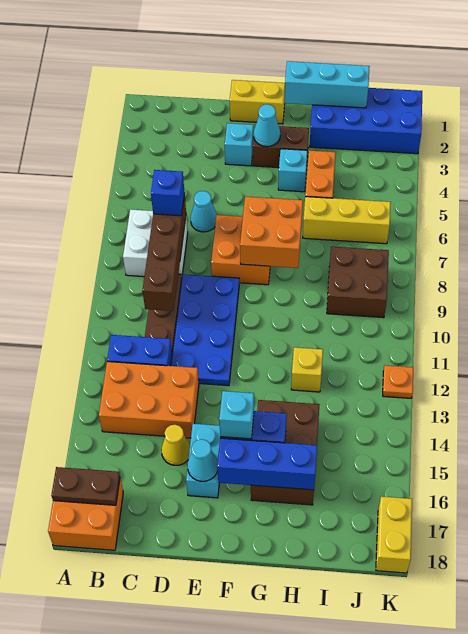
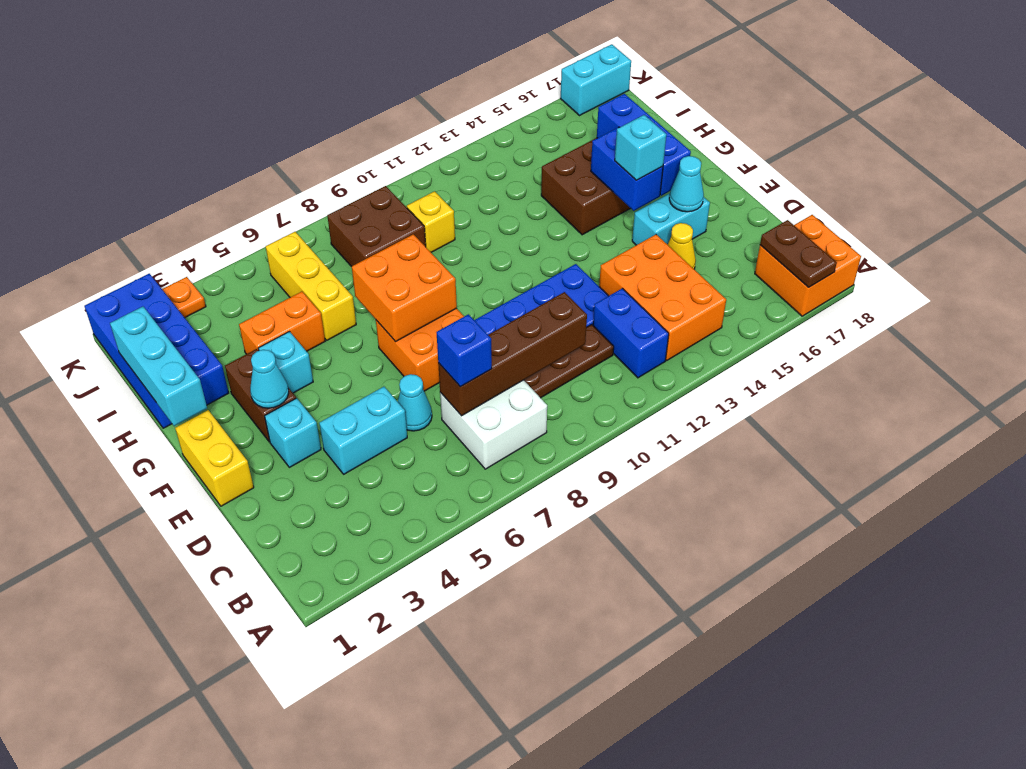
none -> cyan 1x2 brick [319,387,407,474]
yellow 1x1 brick [291,347,323,392] -> yellow 1x1 brick moved to [407,191,455,252]
orange 1x1 plate [383,365,413,398] -> orange 1x1 plate moved to [162,277,206,318]
yellow 1x2 brick [376,496,412,573] -> cyan 1x2 brick [561,44,631,116]

